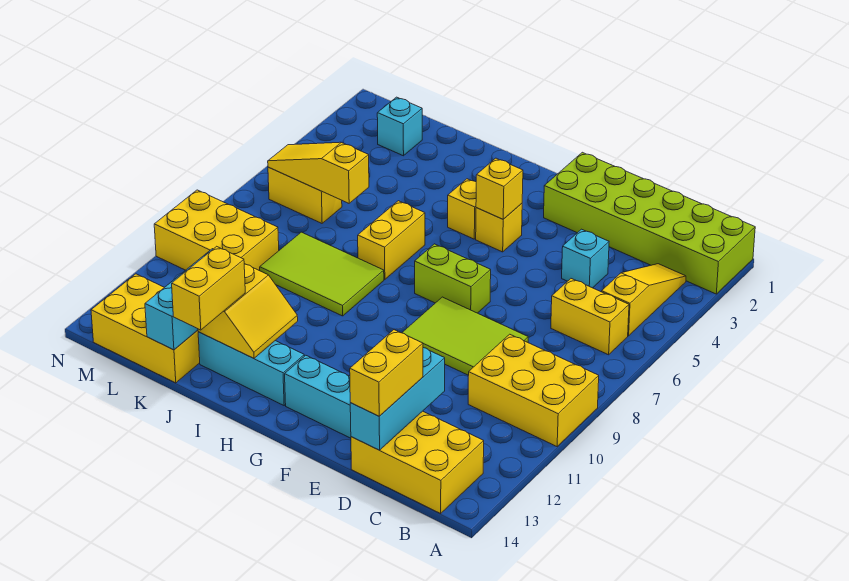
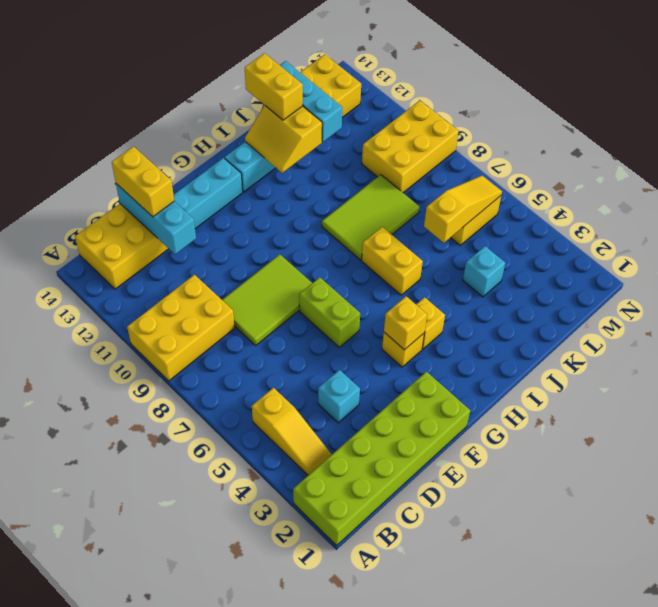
yellow 1x2 brick [551,279,629,355] -> none
lime 1x2 brick [415,244,491,313] -> lime 1x2 brick turned to [299,277,360,347]
cyan 1x1 brick [377,97,422,156] -> cyan 1x1 brick moved to [463,246,505,297]

